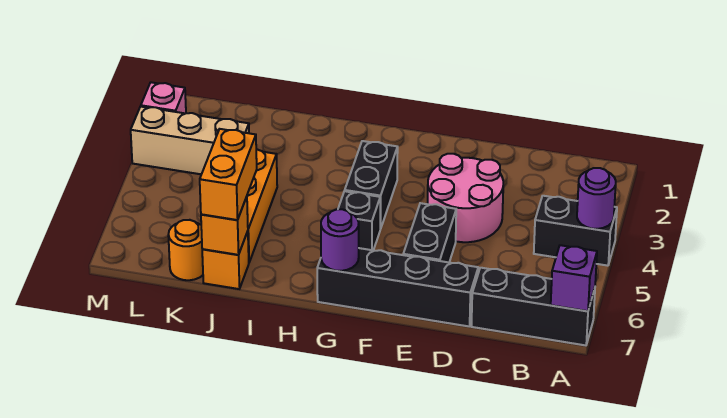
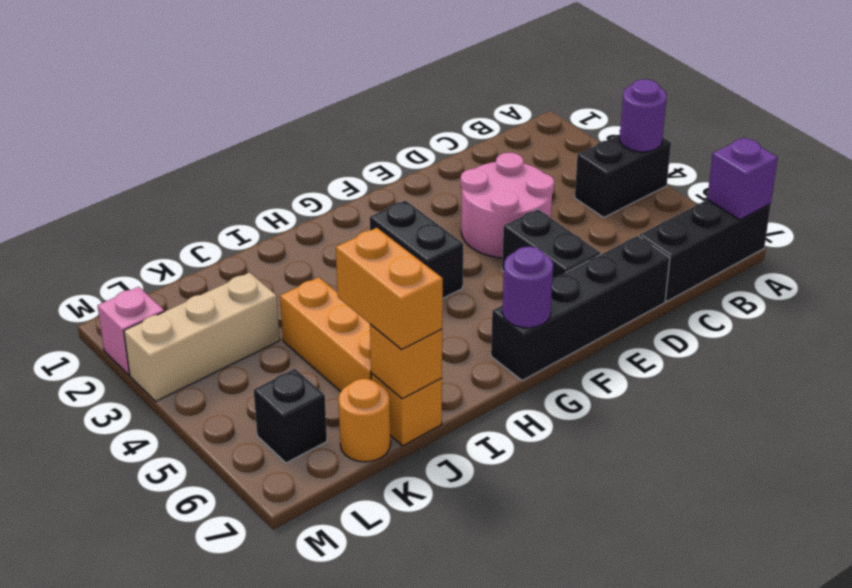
black 1x1 brick [338,191,380,250] -> black 1x1 brick moved to [254,369,327,463]

